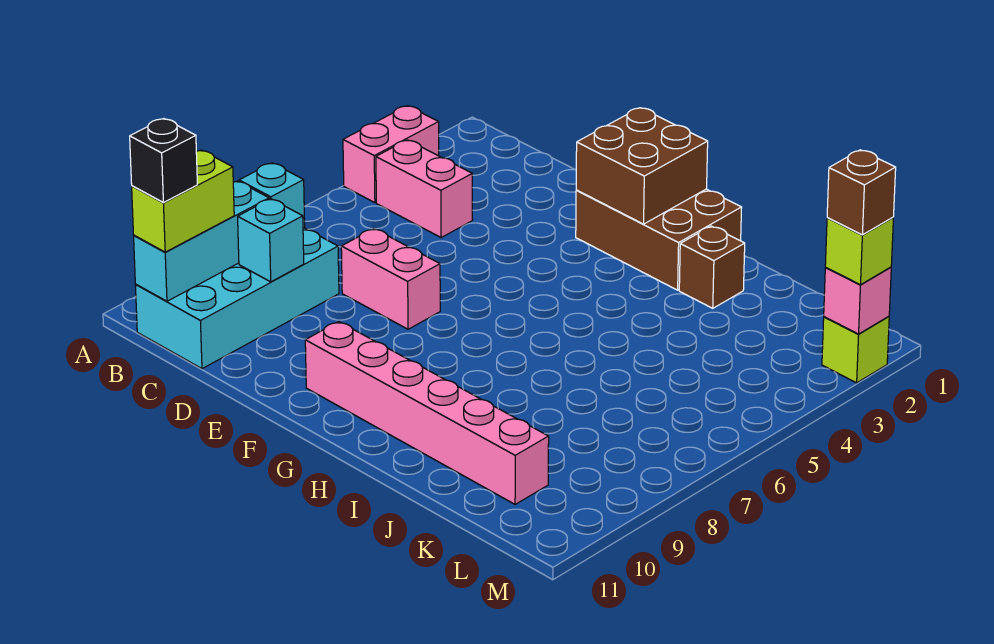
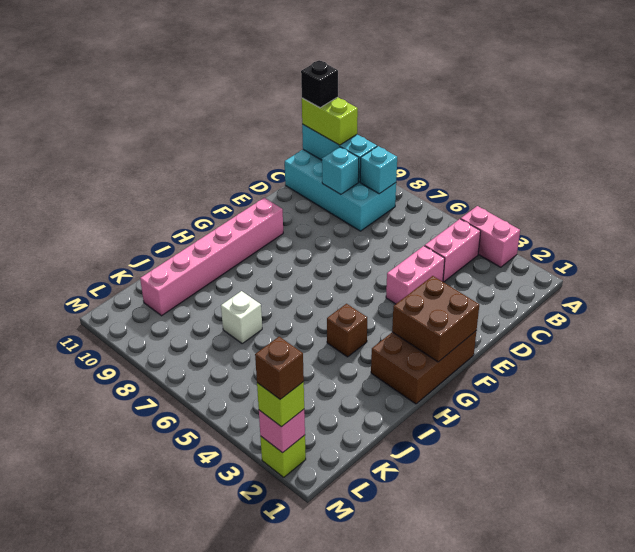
pink 1x2 brick [341,229,440,329] -> pink 1x2 brick moved to [386,246,445,304]
brown 1x1 brick [679,226,745,308] -> brown 1x1 brick moved to [327,304,367,357]
none -> white 1x1 brick [221,291,262,343]

